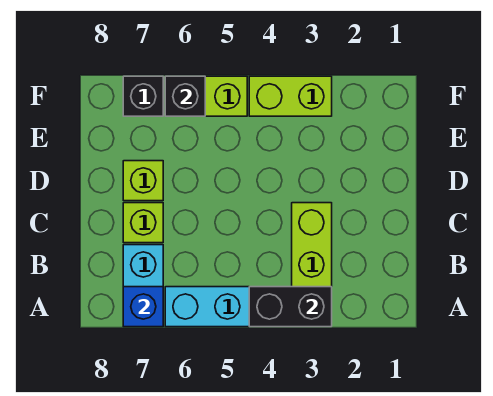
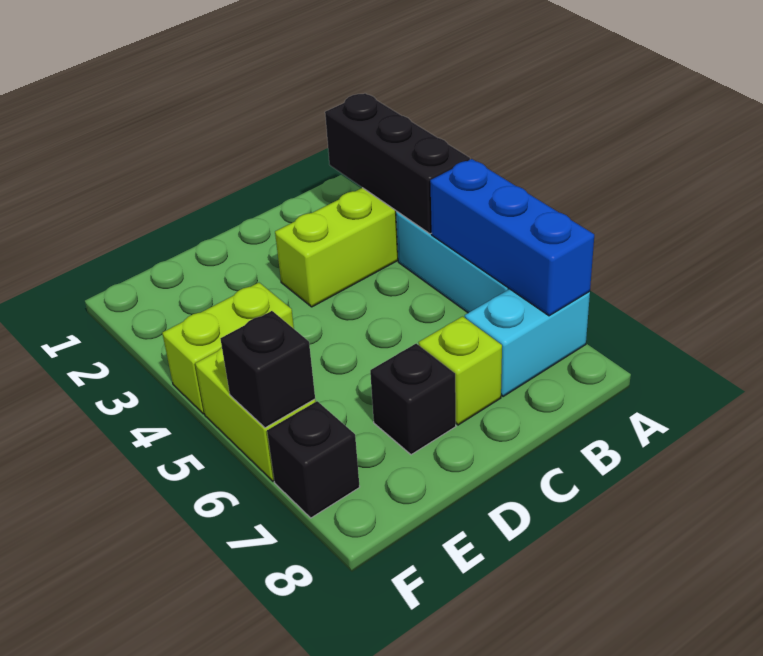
black 1x2 brick [249,287,332,327] -> black 1x3 brick [325,93,470,234]
blue 1x1 brick [123,287,163,327] -> blue 1x3 brick [430,159,594,316]
lime 1x1 brick [123,161,163,201] -> black 1x1 brick [370,344,456,455]
lime 1x2 brick [249,76,332,116] -> lime 1x2 brick turned to [162,283,294,414]

